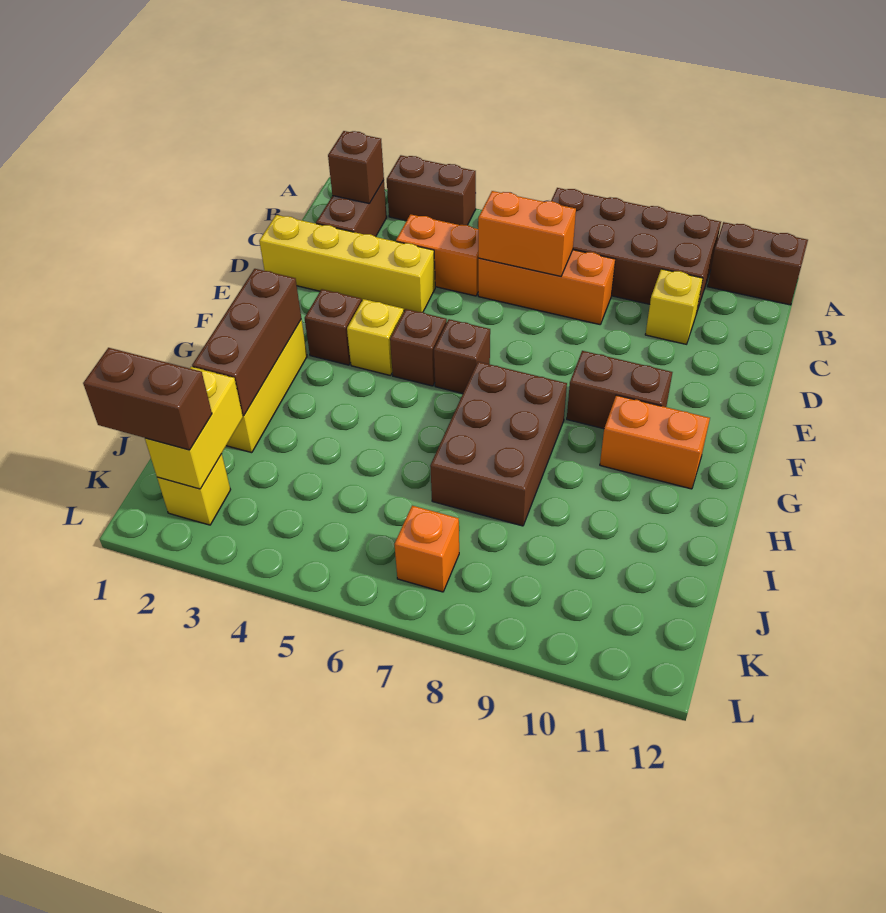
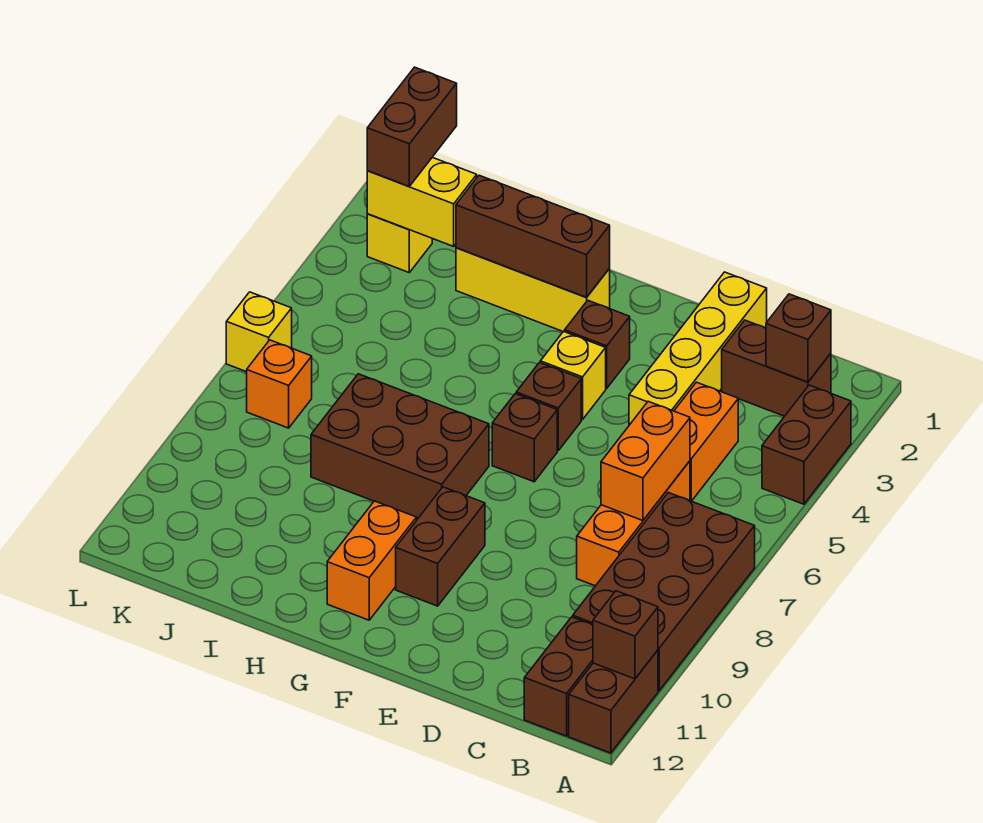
none -> brown 1x1 brick [593,591,658,679]
none -> brown 1x2 brick [524,617,593,736]
yellow 1x1 brick [645,269,703,344] -> yellow 1x1 brick moved to [226,292,292,372]

